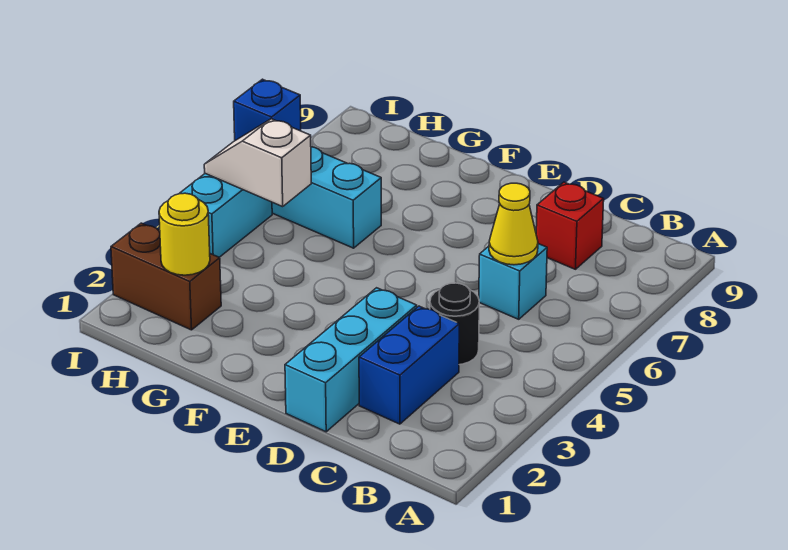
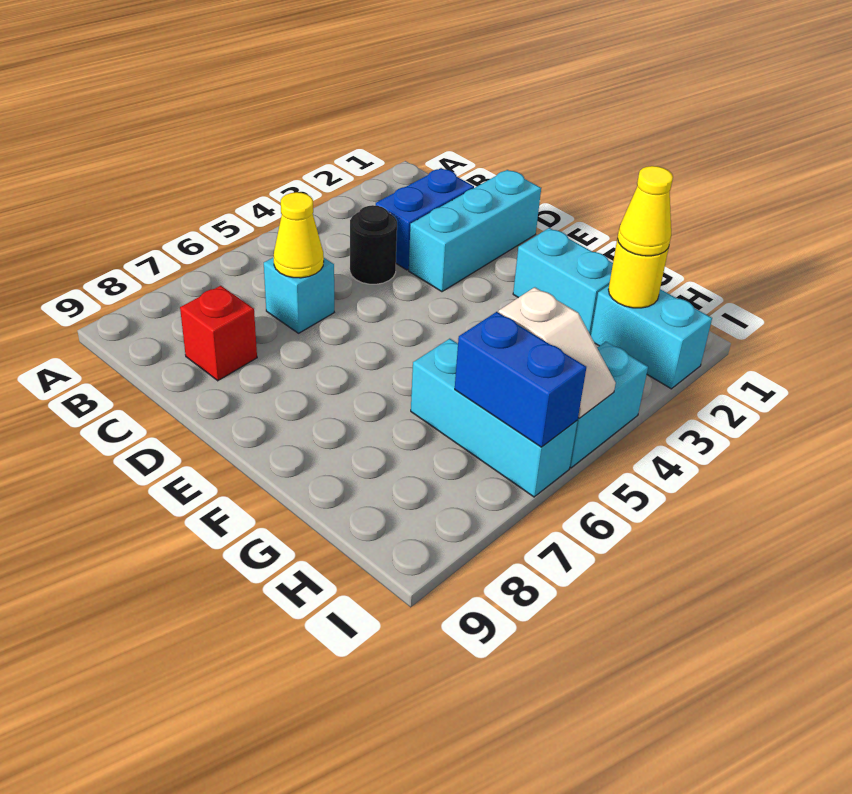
none -> cyan 1x2 brick [513,228,613,336]
brown 1x2 brick [111,223,221,330] -> cyan 1x2 brick [591,285,712,389]
none -> yellow 1x1 cone [617,166,673,256]
blue 1x1 brick [234,79,301,141] -> blue 1x2 brick [455,312,586,447]

